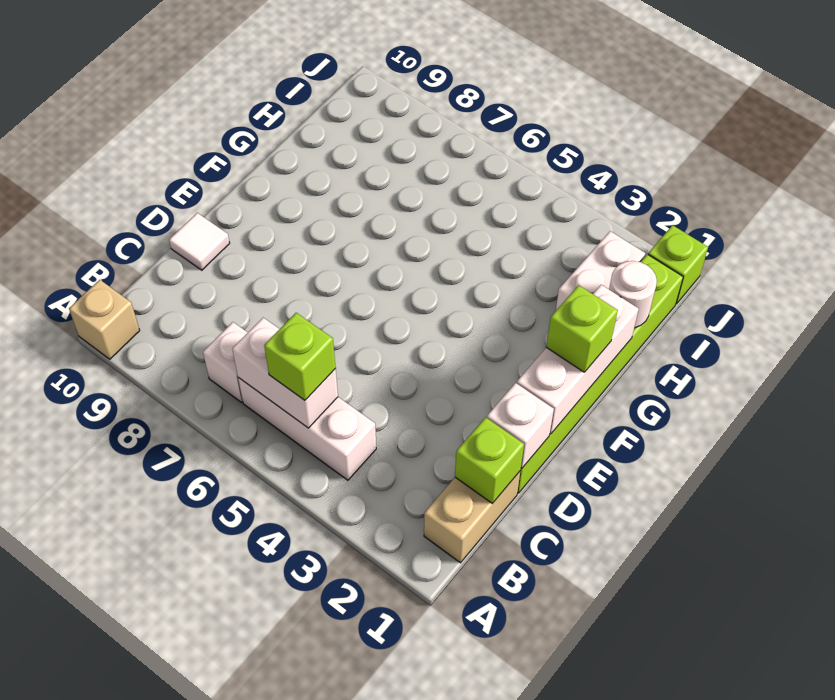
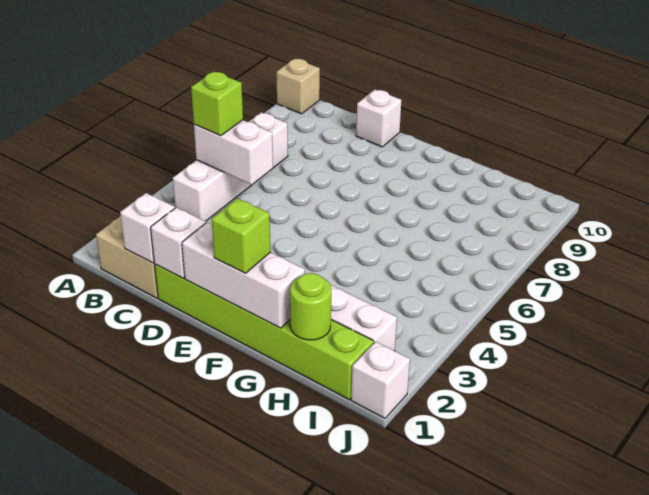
white 1x2 brick [232,318,338,428] -> white 1x2 brick turned to [194,120,273,185]
lime 1x1 brick [455,417,524,503] -> white 1x1 brick [120,193,175,263]
white 1x1 tile [169,213,230,270] -> white 1x1 brick [356,90,401,147]
white 1x1 round brick [609,261,657,328] -> lime 1x1 round brick [290,273,331,340]
lime 1x1 brick [648,225,708,304] -> white 1x1 brick [351,342,410,418]

